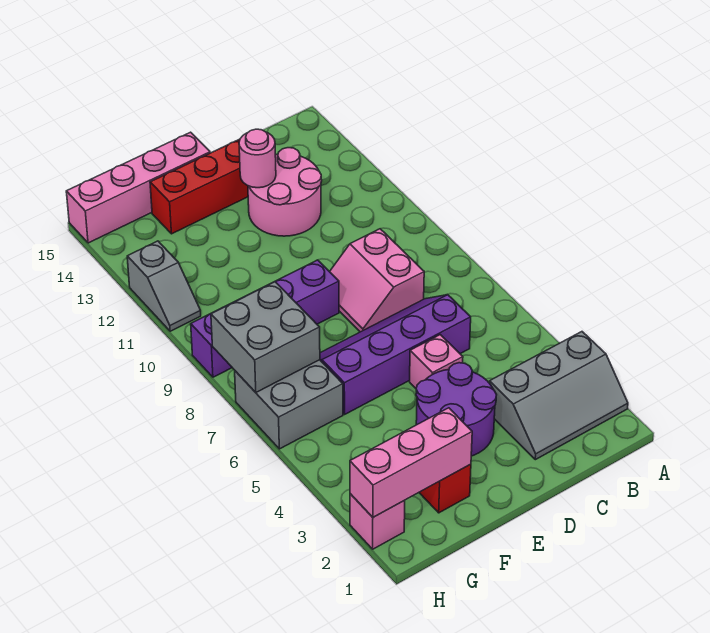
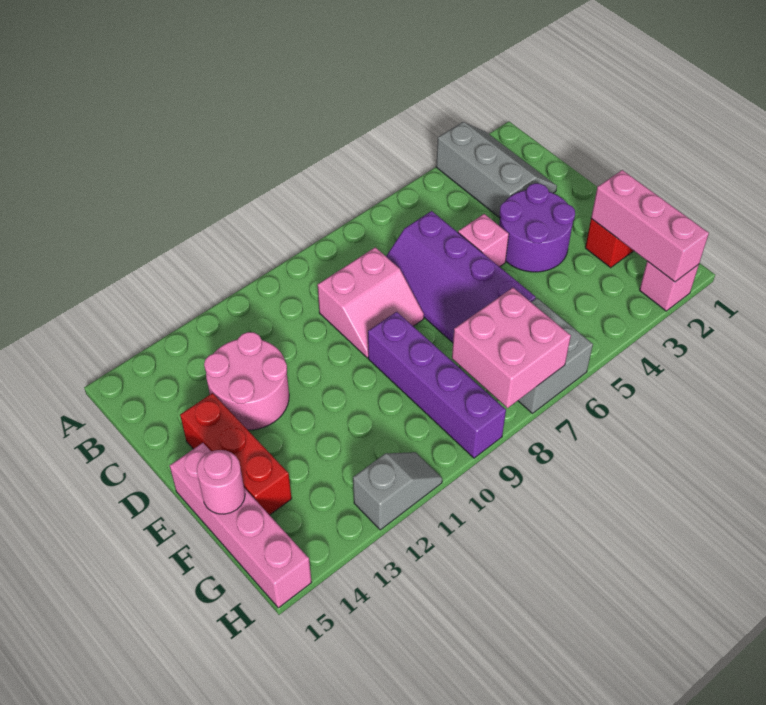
pink 1x1 round brick [239,129,276,188] -> pink 1x1 round brick moved to [197,450,245,514]
grey 2x2 brick [211,282,320,392] -> pink 2x2 brick [452,288,571,408]

